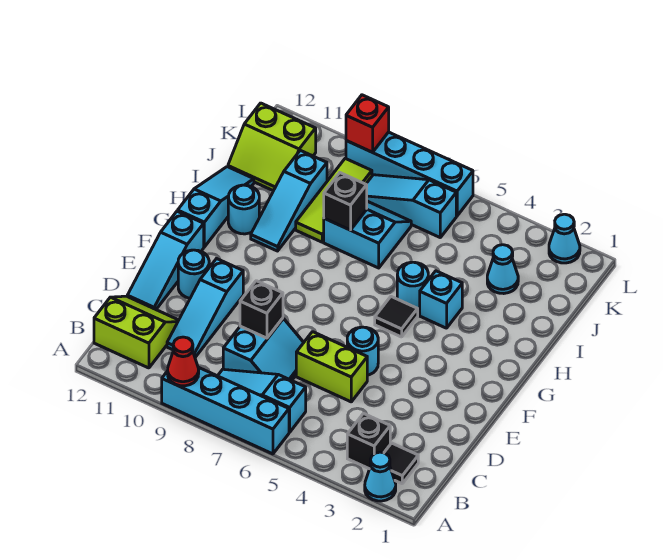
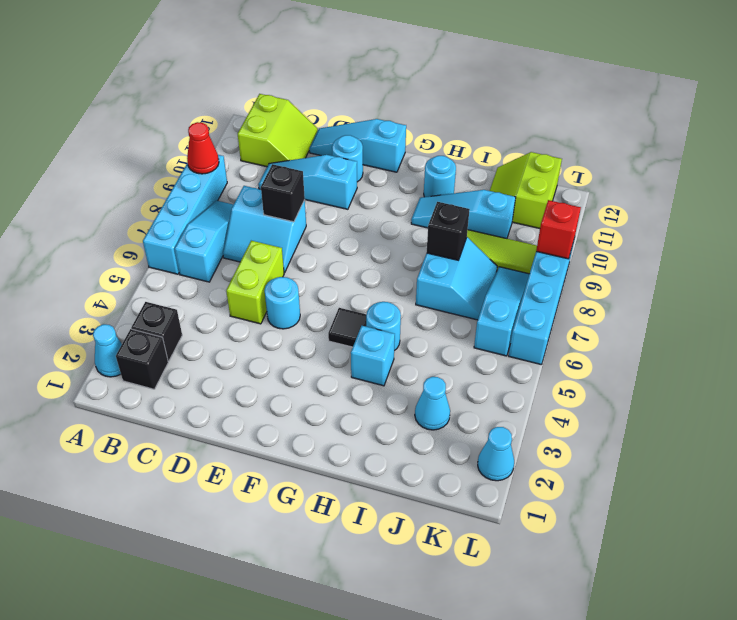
black 1x1 tile [384,443,418,484] -> black 1x1 brick [116,329,168,389]
cyan 1x3 slope [178,167,254,247] -> none

